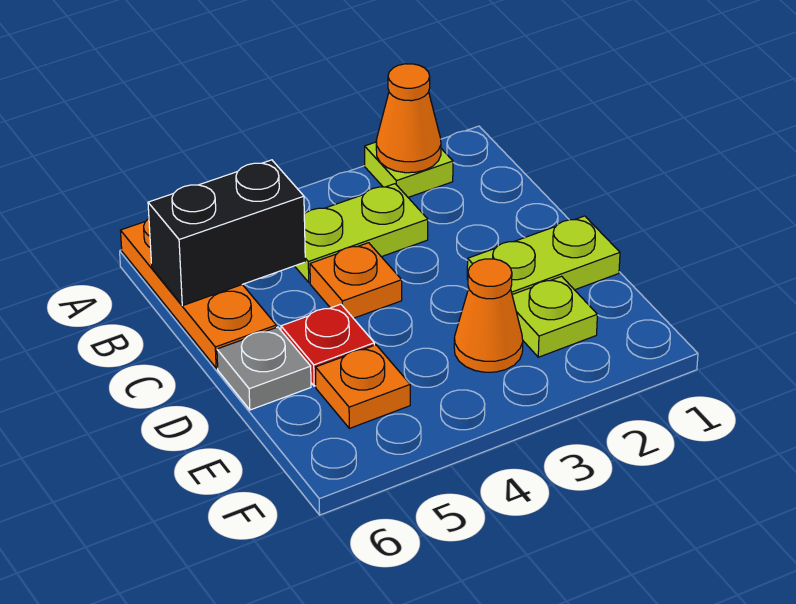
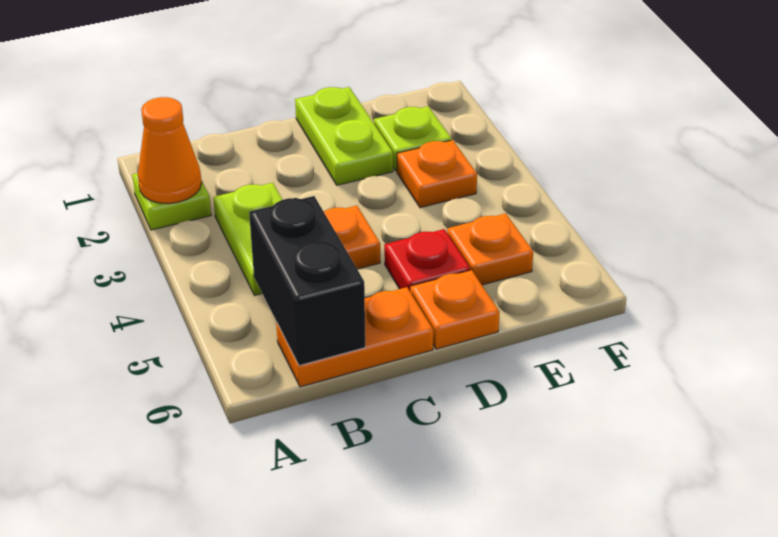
orange 1x3 plate [120,219,276,368] -> orange 1x2 plate [276,287,433,387]
grey 1x1 plate [217,327,311,410] -> orange 1x1 plate [410,270,500,349]
orange 1x1 cone [454,259,523,372] -> orange 1x1 plate [397,140,477,208]

